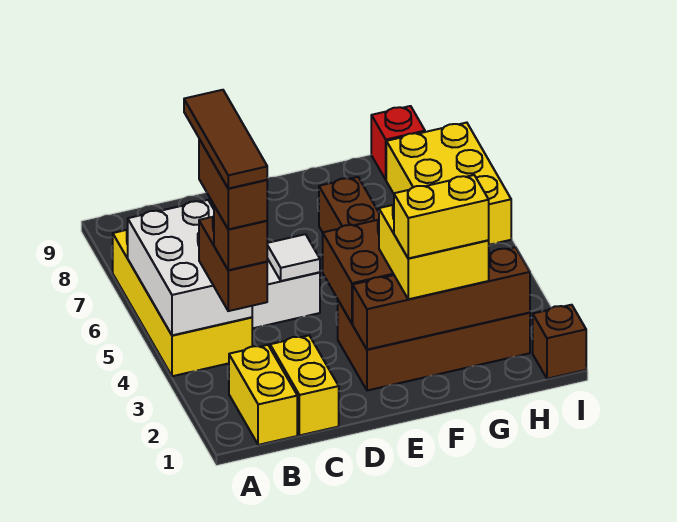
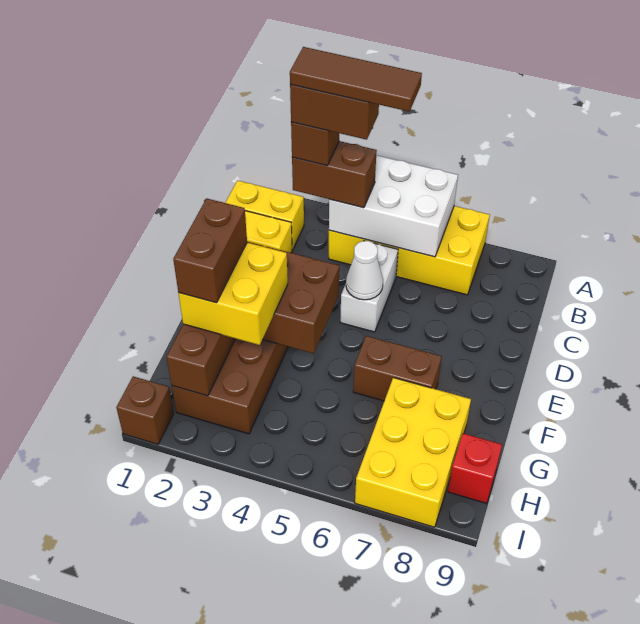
white 1x1 tile [267,234,320,281] -> white 1x1 cone [346,241,383,300]
yellow 1x2 brick [394,175,489,258] -> brown 1x2 brick [173,198,247,303]
yellow 2x3 brick [386,123,511,245] -> yellow 2x3 brick turned to [355,378,471,527]

